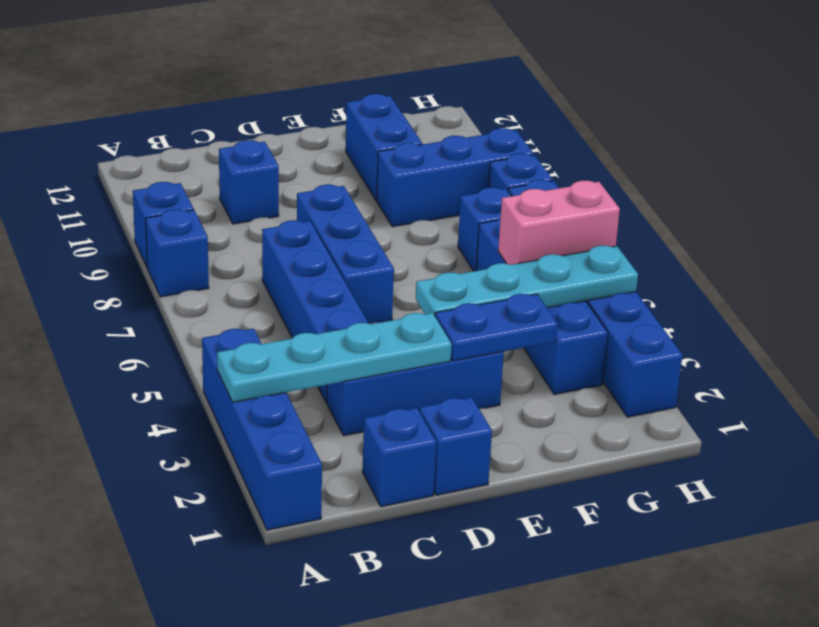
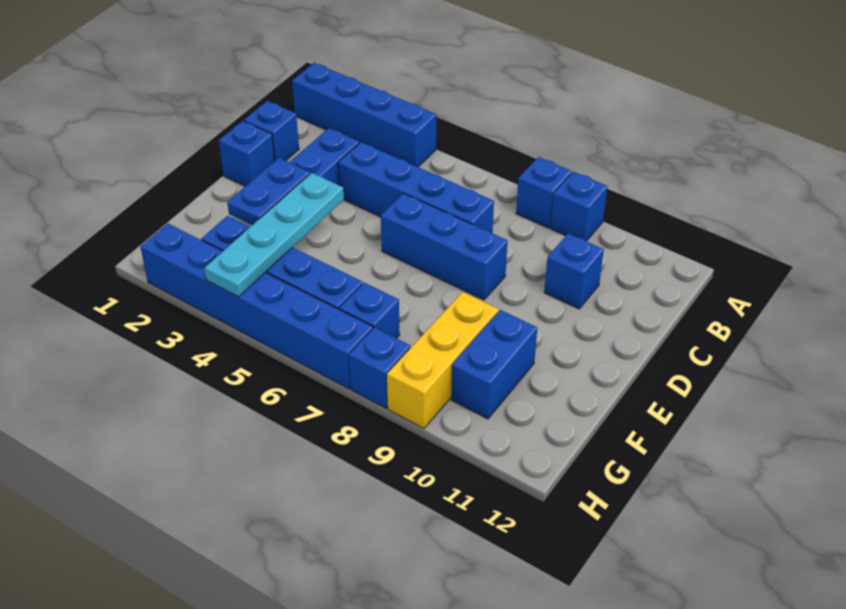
cyan 1x4 plate [217,313,452,402] -> none
blue 1x3 brick [377,128,534,227] -> yellow 1x3 brick [387,292,499,429]
blue 1x2 brick [346,94,422,200] -> blue 1x2 brick turned to [451,310,537,419]
pink 1x2 brick [498,181,620,265] -> none

